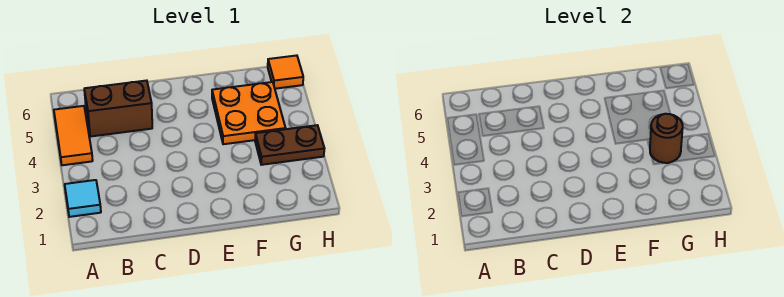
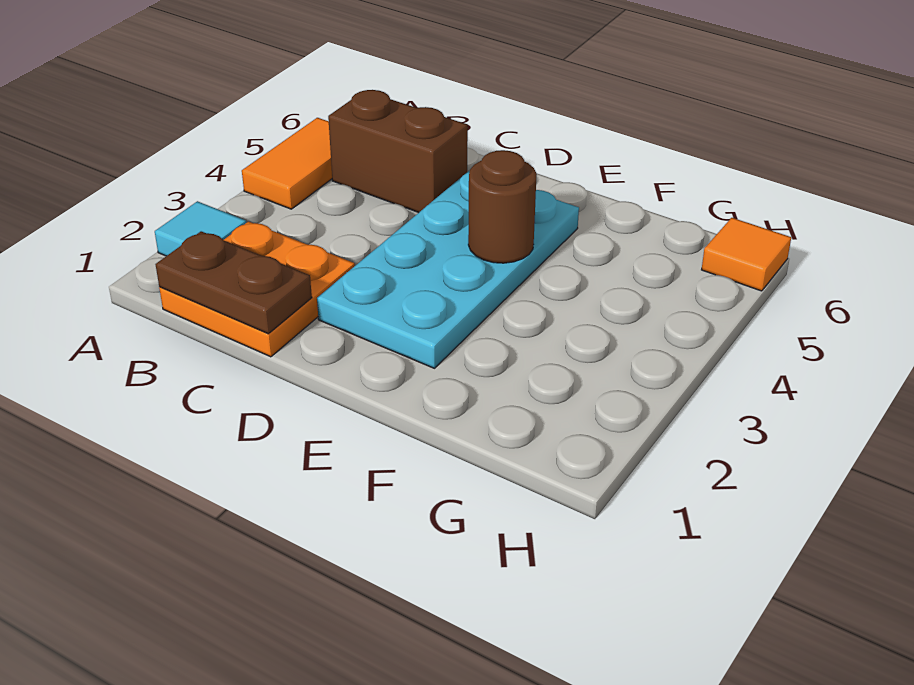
none -> cyan 2x4 plate [317,170,579,368]
orange 2x2 plate [212,82,286,144] -> orange 2x2 plate moved to [159,222,355,357]
brown 1x2 plate [255,125,324,165] -> brown 1x2 plate moved to [155,231,312,334]
brown 1x1 round brick [650,114,683,163] -> brown 1x1 round brick moved to [468,150,537,263]

